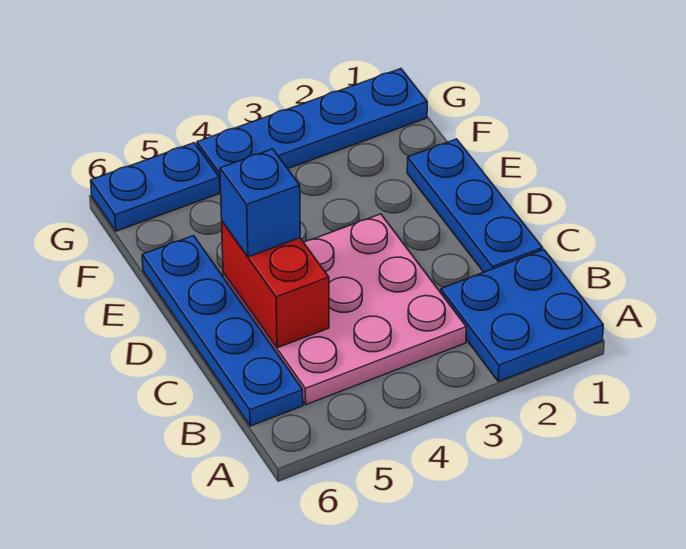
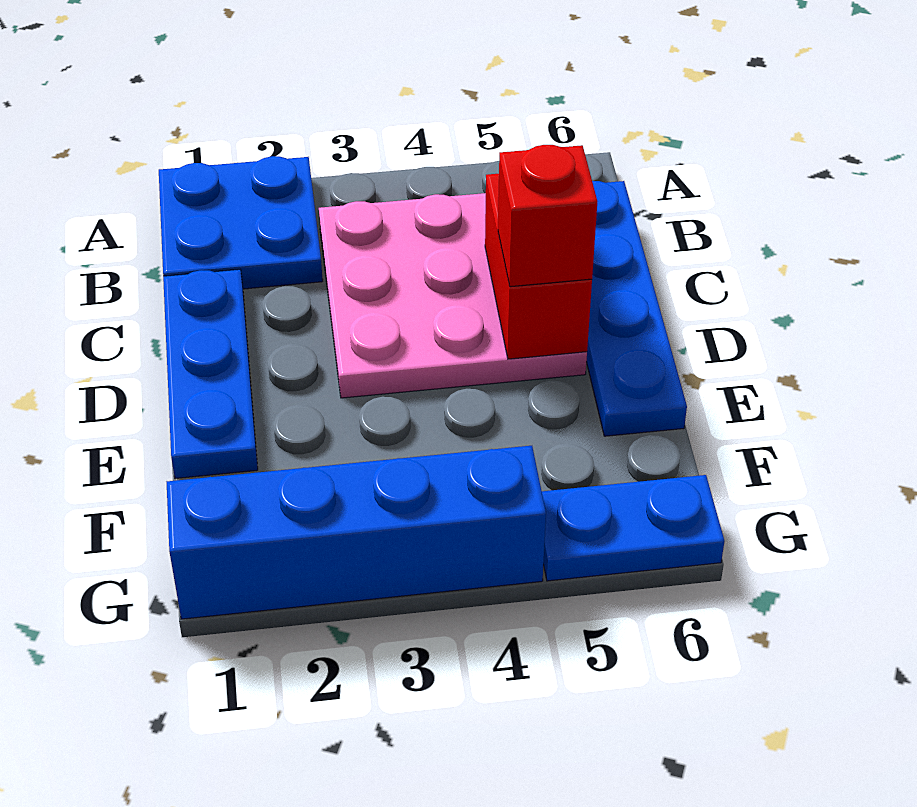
blue 1x1 brick [220,149,300,257] -> red 1x1 brick [498,145,597,287]
blue 1x4 plate [197,69,427,190] -> blue 1x4 brick [167,446,546,619]

